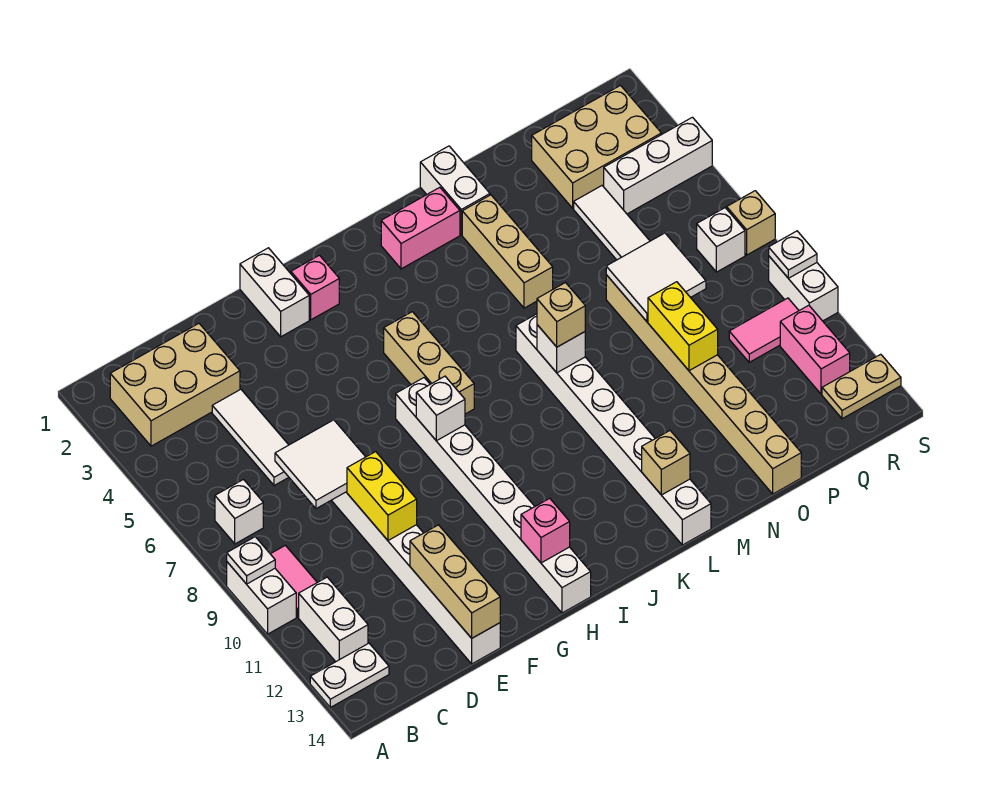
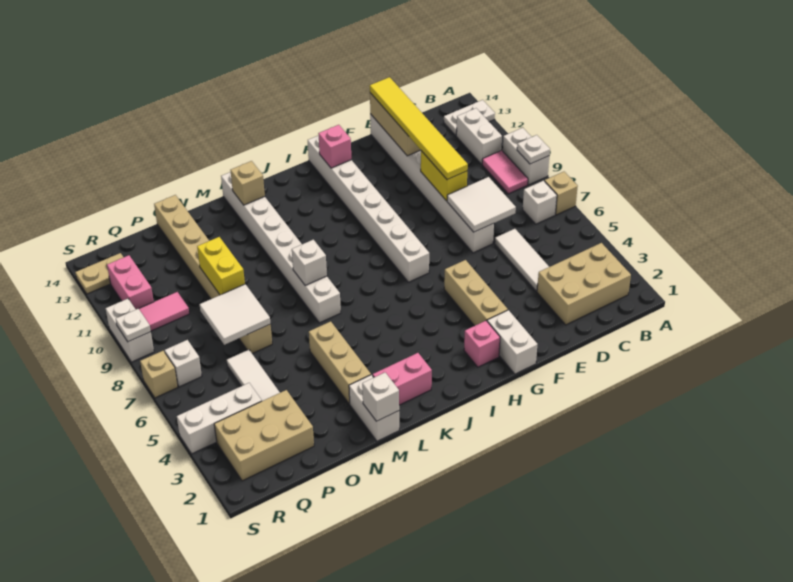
none -> yellow 1x6 tile [370,77,468,180]
white 1x1 brick [416,376,465,441] -> white 1x1 brick moved to [362,373,399,421]
tan 1x3 brick [384,312,474,414] -> tan 1x3 brick moved to [444,260,508,326]
tan 1x1 brick [537,283,585,347] -> tan 1x1 brick moved to [545,172,578,215]

